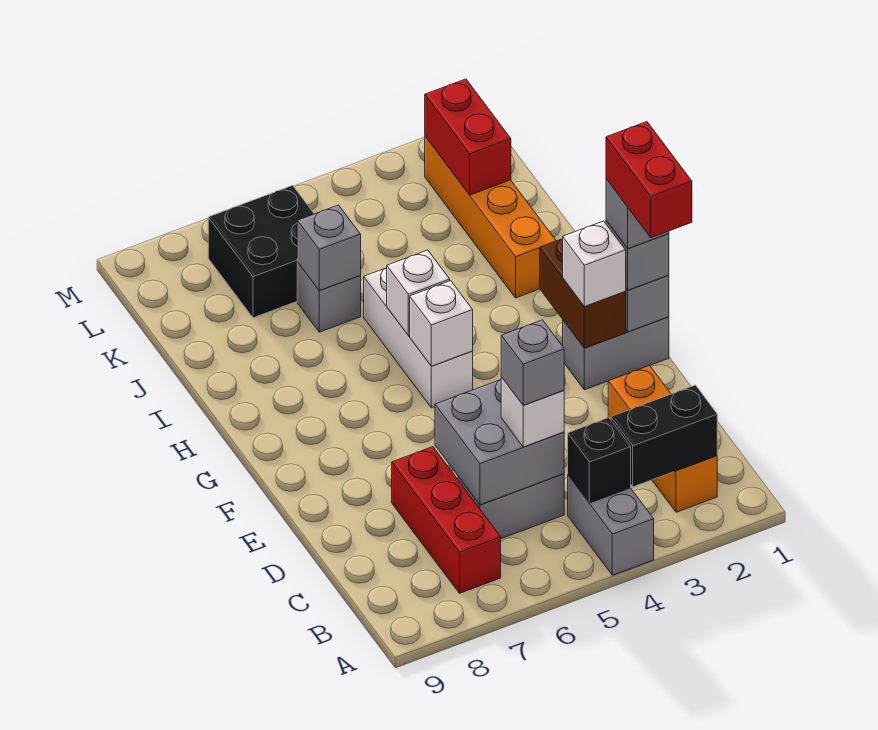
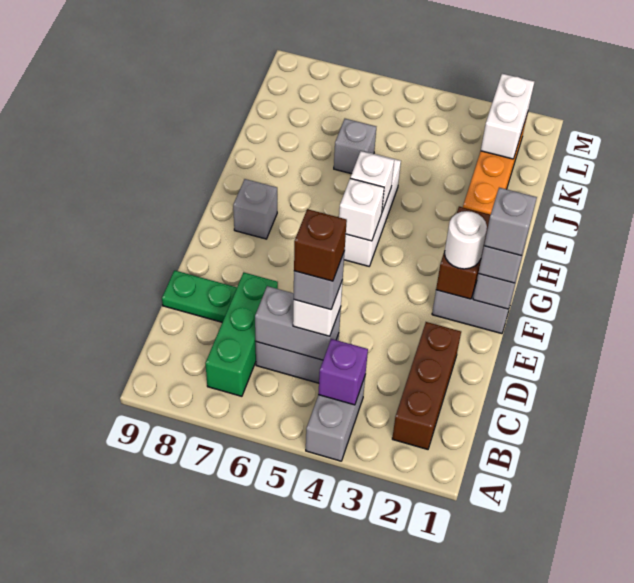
orange 1x3 brick [608,365,717,512] -> brown 1x3 brick [392,322,461,449]
black 1x2 brick [611,385,717,487] -> none
black 1x1 brick [568,417,631,503] -> purple 1x1 brick [318,339,368,405]
red 1x3 brick [392,447,501,593] -> green 1x3 brick [205,273,278,396]
grey 2x2 brick [435,380,564,505] -> grey 1x2 brick [255,286,341,360]
none -> brown 1x1 brick [294,209,347,281]
none -> green 1x2 plate [162,270,237,322]
red 1x2 brick [606,122,692,238] -> none
white 1x1 brick [563,221,626,307] -> white 1x1 round brick [445,211,487,269]
grey 1x1 brick [297,205,361,291] -> grey 1x1 brick moved to [233,179,277,239]
red 1x2 brick [425,79,511,195] -> white 1x2 brick [481,74,534,159]
black 2x2 brick [208,185,314,318] -> none

